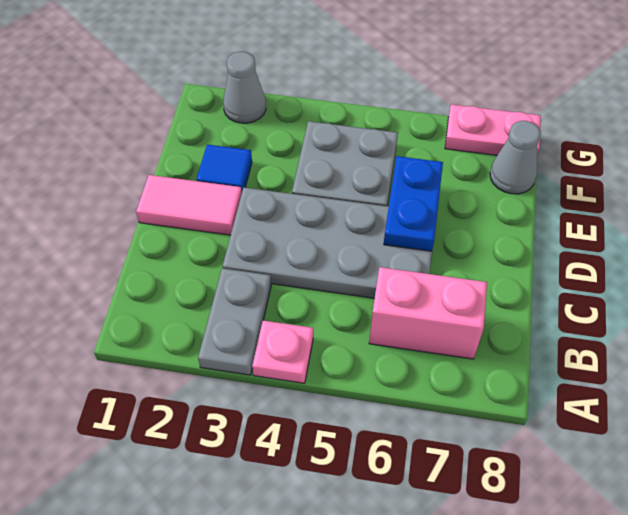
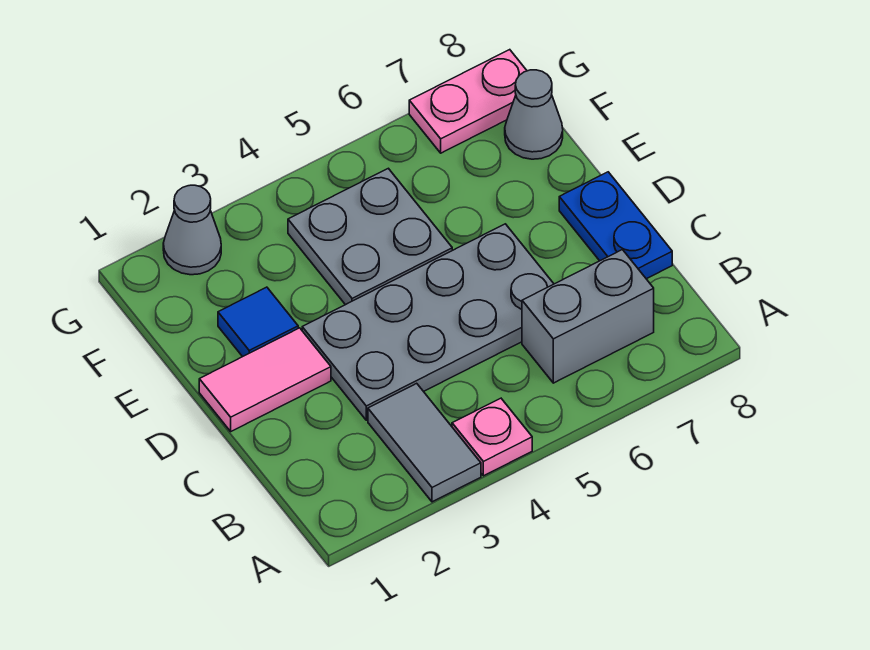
grey 1x2 plate [198,268,271,375] -> grey 1x2 tile [368,383,481,502]
pink 1x2 brick [369,267,487,359] -> grey 1x2 brick [522,250,654,383]
blue 1x2 plate [384,156,443,251] -> blue 1x2 plate moved to [559,172,672,279]

